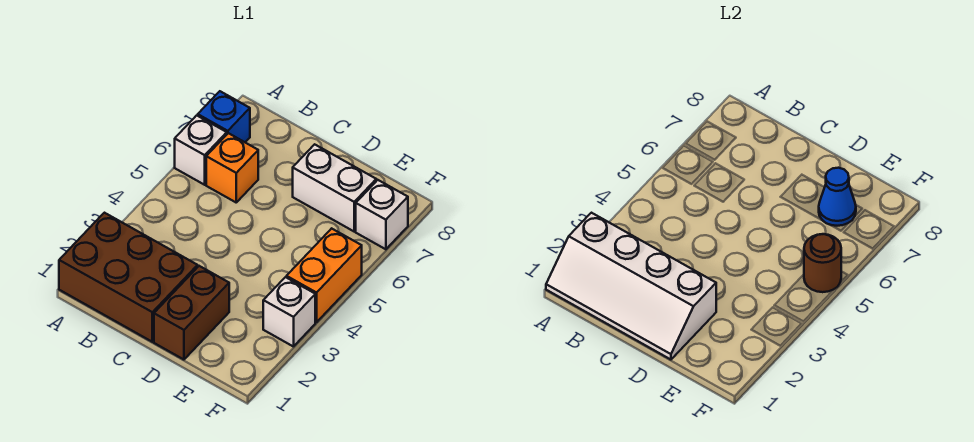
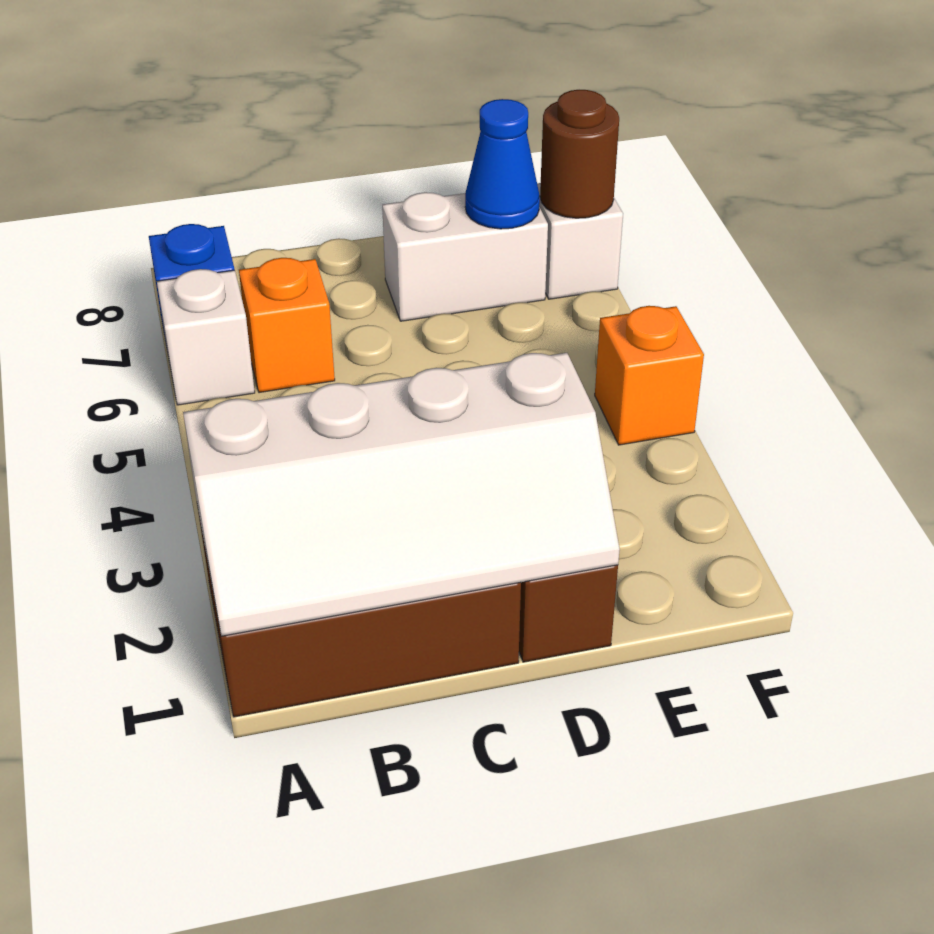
white 1x1 brick [263,277,315,347] -> none
orange 1x2 brick [287,228,362,322] -> orange 1x1 brick [595,306,704,445]
brown 1x1 round brick [804,234,841,292] -> brown 1x1 round brick moved to [540,90,619,218]

